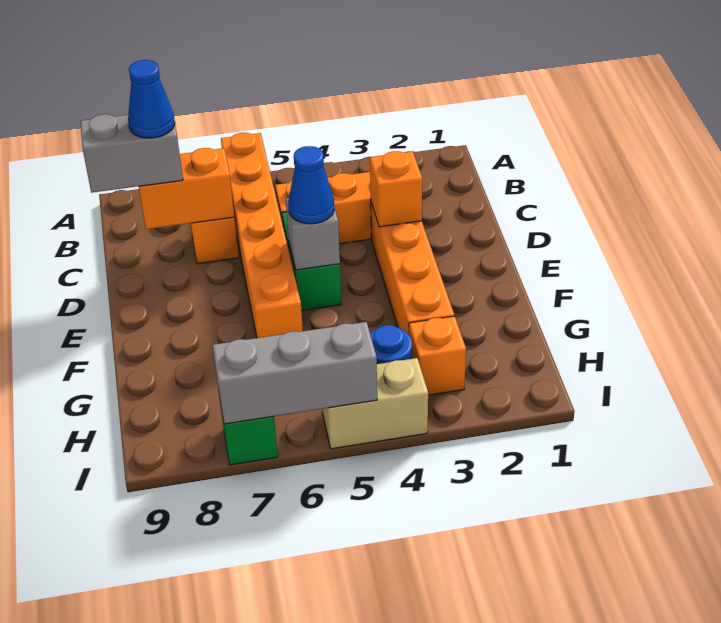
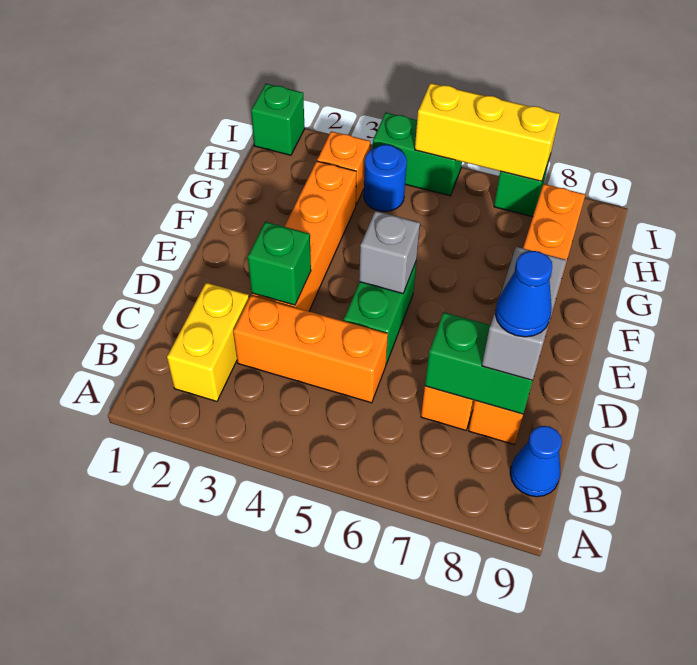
orange 1x6 brick [221,133,303,338] -> orange 1x6 brick moved to [469,184,585,445]
none -> yellow 1x2 brick [167,283,249,401]
orange 1x2 brick [139,148,234,229] -> green 1x2 brick [425,312,533,414]
grey 1x2 brick [80,109,183,193] -> grey 1x2 brick turned to [482,247,567,380]
orange 1x1 brick [370,151,422,227] -> green 1x1 brick [248,222,311,305]
blue 1x1 cone [288,146,334,224] -> blue 1x1 cone moved to [510,426,562,497]
none -> green 1x1 brick [251,84,305,155]
tan 1x2 brick [322,358,428,449] -> green 1x2 brick [373,113,462,196]
grey 1x3 brick [213,322,377,424] -> yellow 1x3 brick [415,83,560,182]

